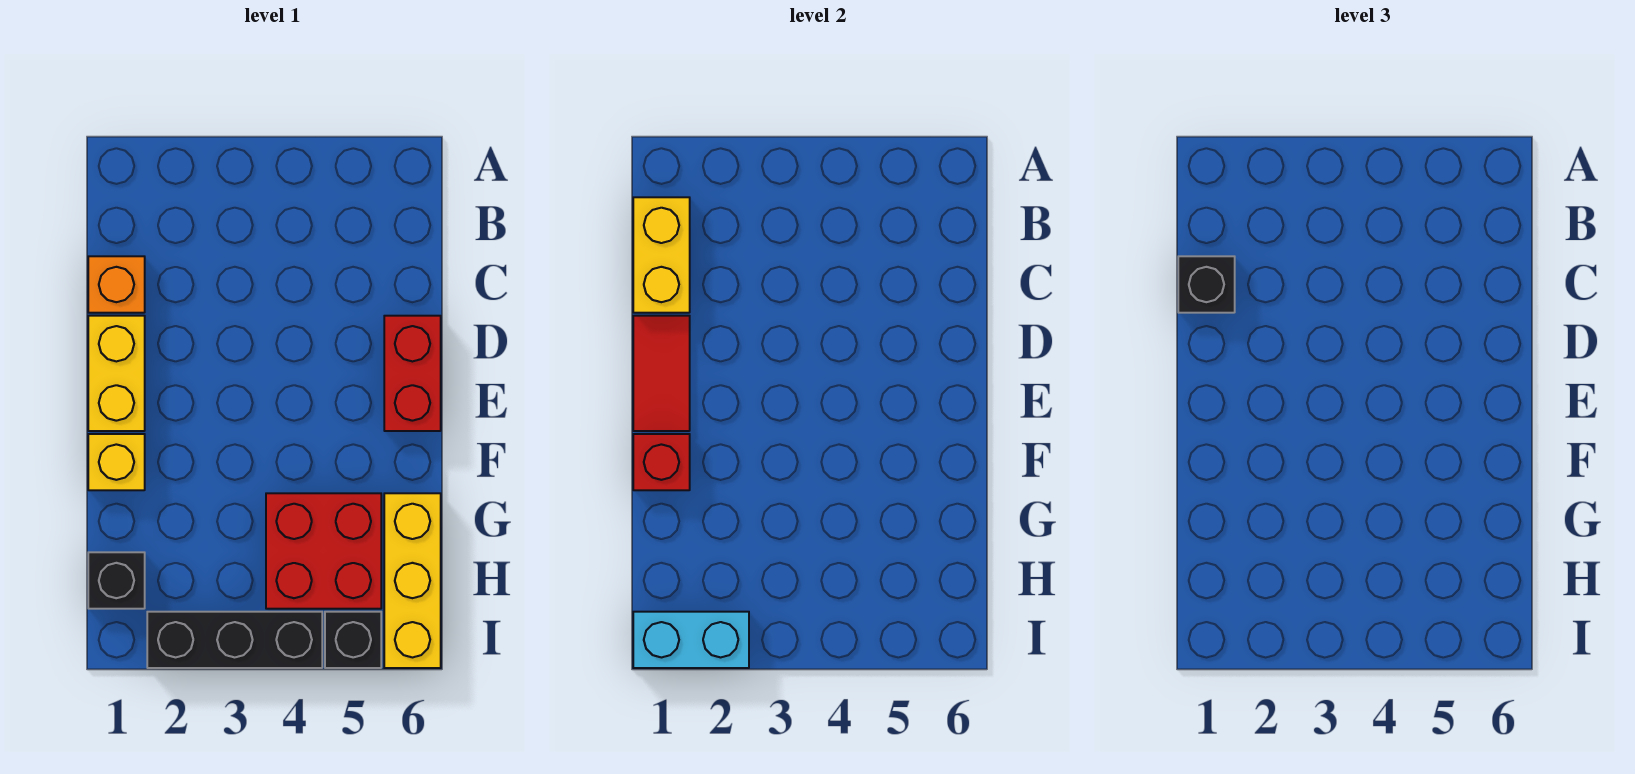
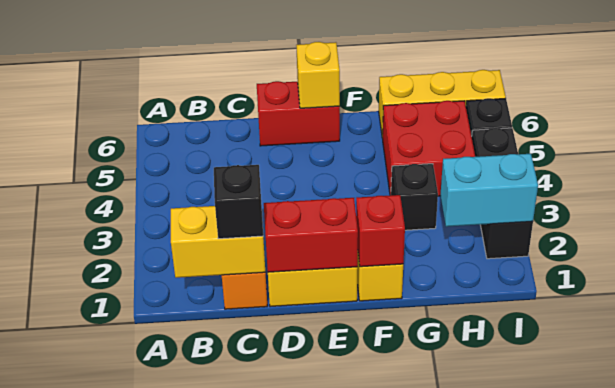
red 1x2 tile [633,316,690,431] -> red 1x2 brick [264,198,358,272]
none -> yellow 1x1 brick [296,42,340,108]
black 1x1 brick [88,552,145,609] -> black 1x1 brick moved to [391,164,438,230]
cyan 1x2 brick [633,612,749,668] -> cyan 1x2 brick turned to [440,154,538,227]

